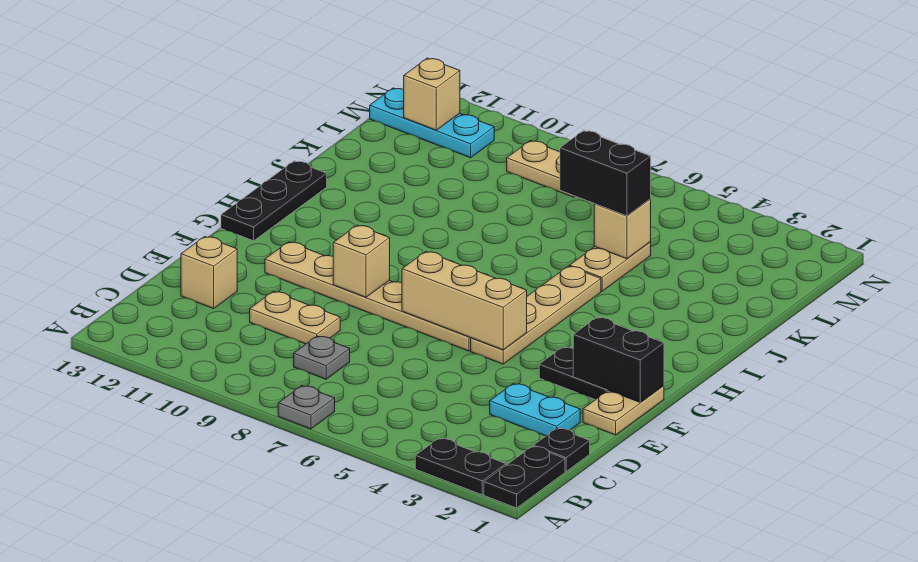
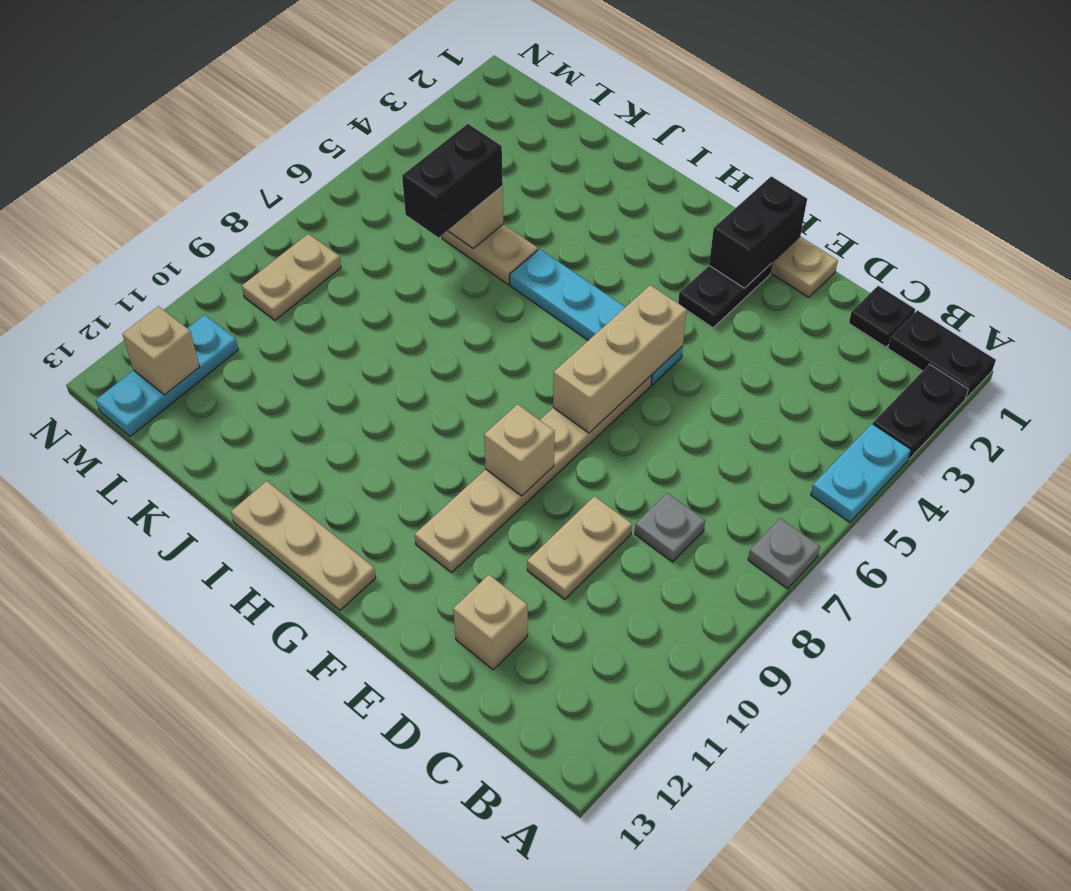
cyan 1x2 plate [490,383,580,436] -> cyan 1x2 plate moved to [811,424,911,522]
tan 1x4 plate [471,266,601,364] -> cyan 1x4 plate [510,249,683,385]
black 1x3 plate [221,161,327,241] -> tan 1x3 plate [231,481,376,610]

